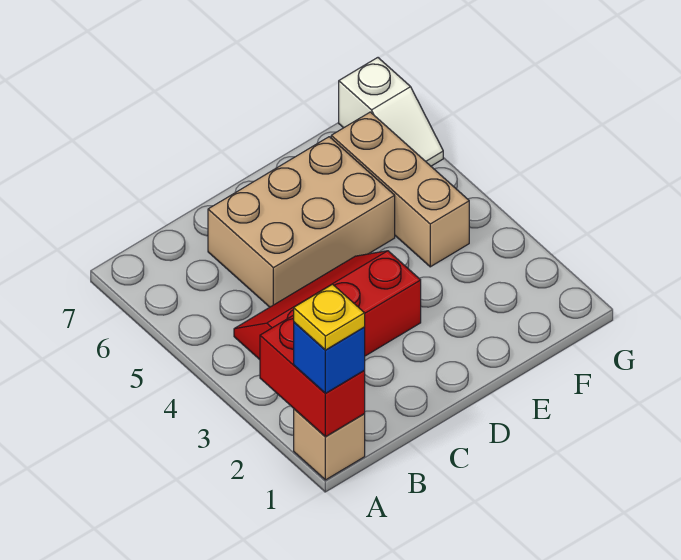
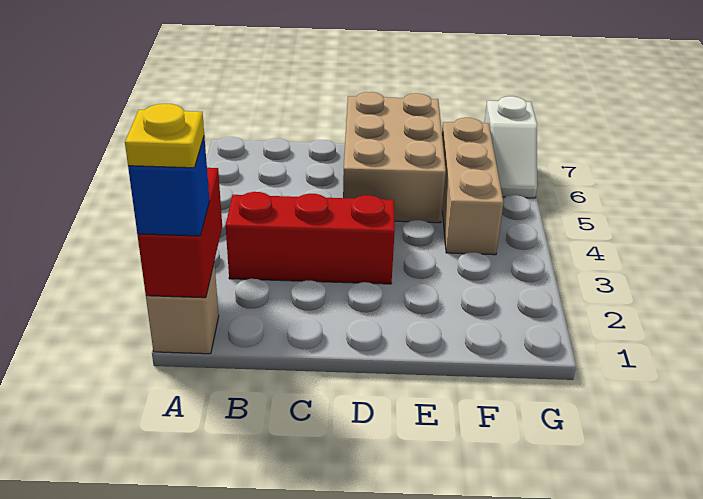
tan 2x3 brick [208,137,395,307] -> tan 2x3 brick turned to [343,92,446,223]

